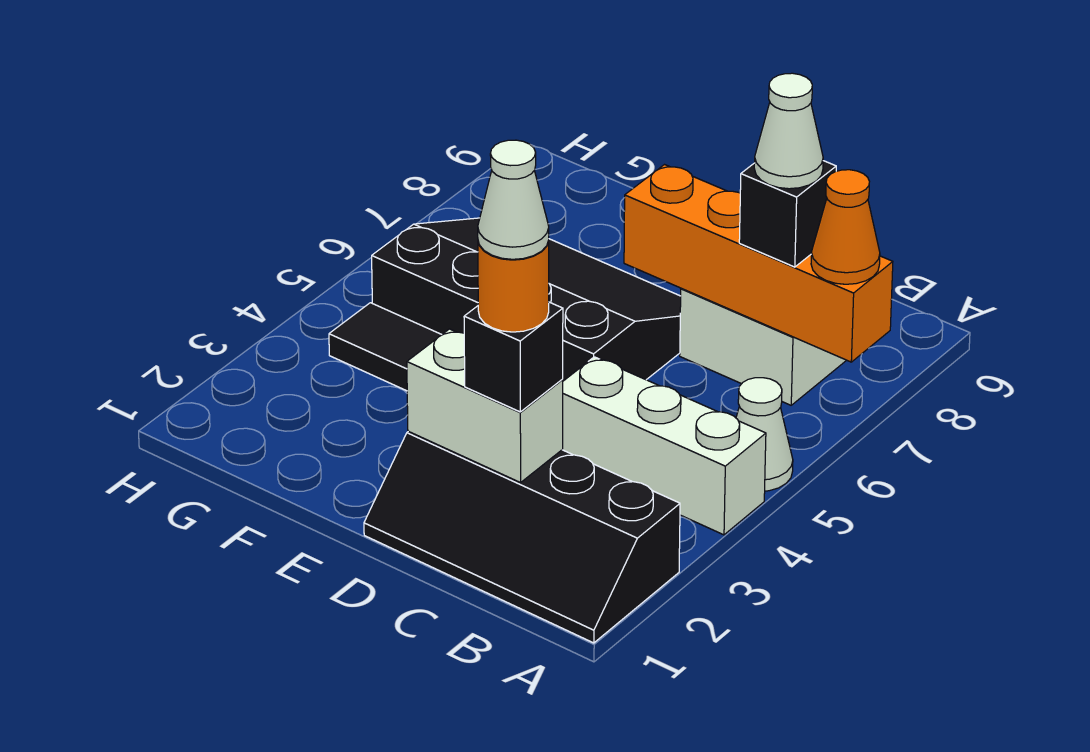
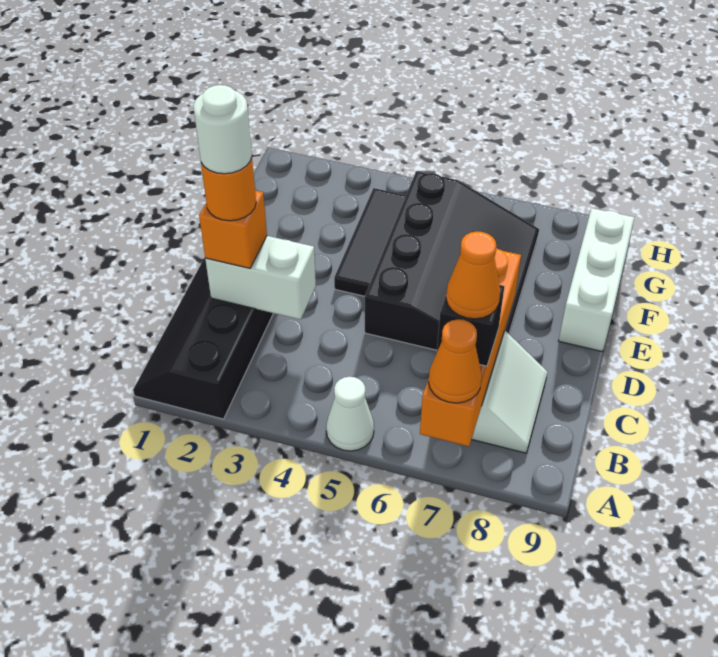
white 1x3 brick [562,357,766,535] -> white 1x3 brick moved to [559,208,634,352]
white 1x1 cone [754,73,823,189] -> orange 1x1 cone [446,231,500,319]
white 1x2 brick [407,329,563,483] -> white 1x2 brick turned to [205,236,316,319]
black 1x1 brick [464,302,563,412] -> orange 1x1 brick [199,191,267,268]
white 1x1 cone [478,140,549,259] -> white 1x1 round brick [193,85,252,174]

